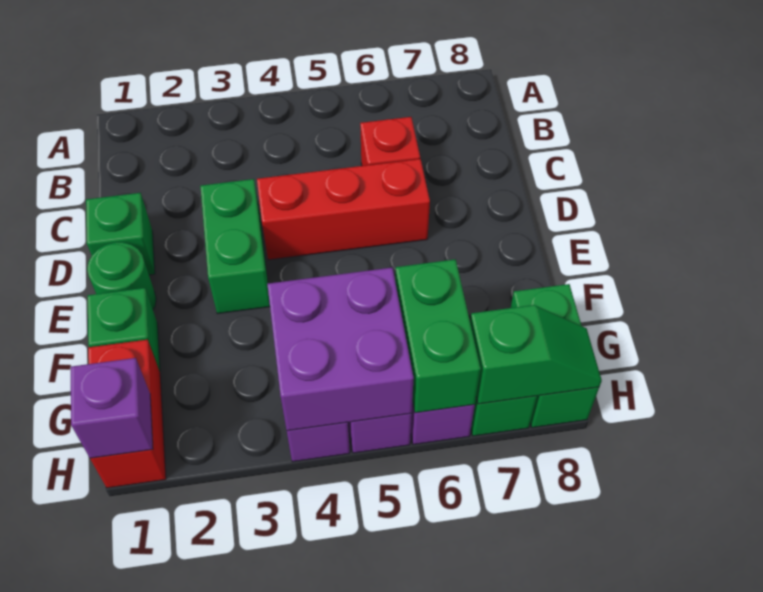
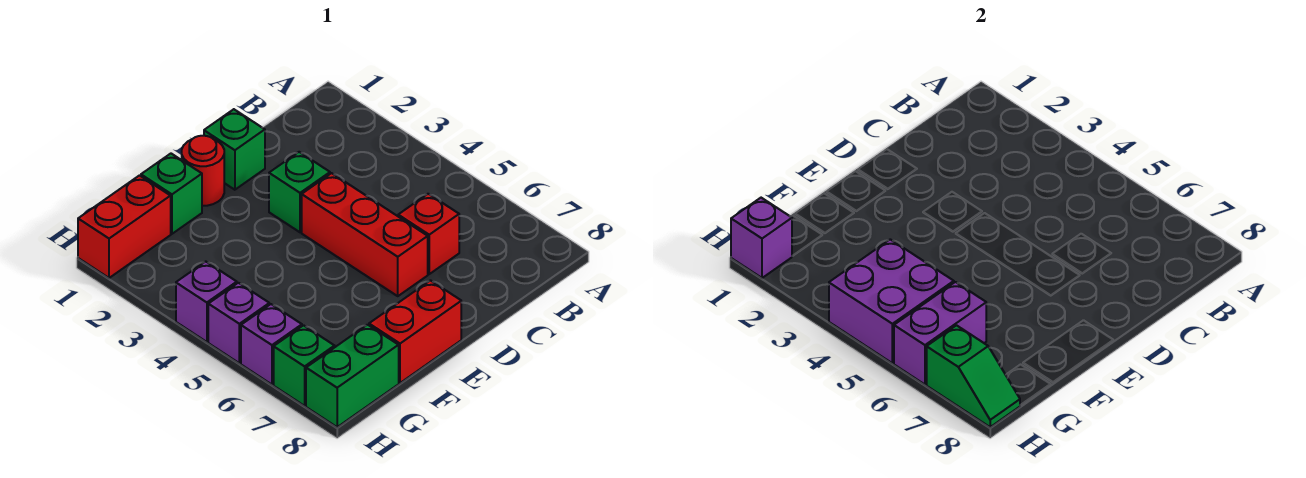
green 1x2 brick [200,179,270,314] -> green 1x1 brick [269,152,330,232]
green 1x1 round brick [87,242,156,309] -> red 1x1 round brick [182,136,224,206]
none -> red 1x2 brick [369,281,461,383]
green 1x2 brick [395,259,481,413] -> purple 1x2 brick [894,282,986,384]

